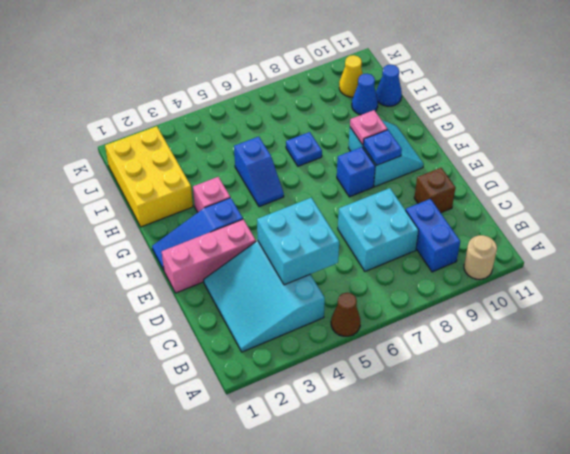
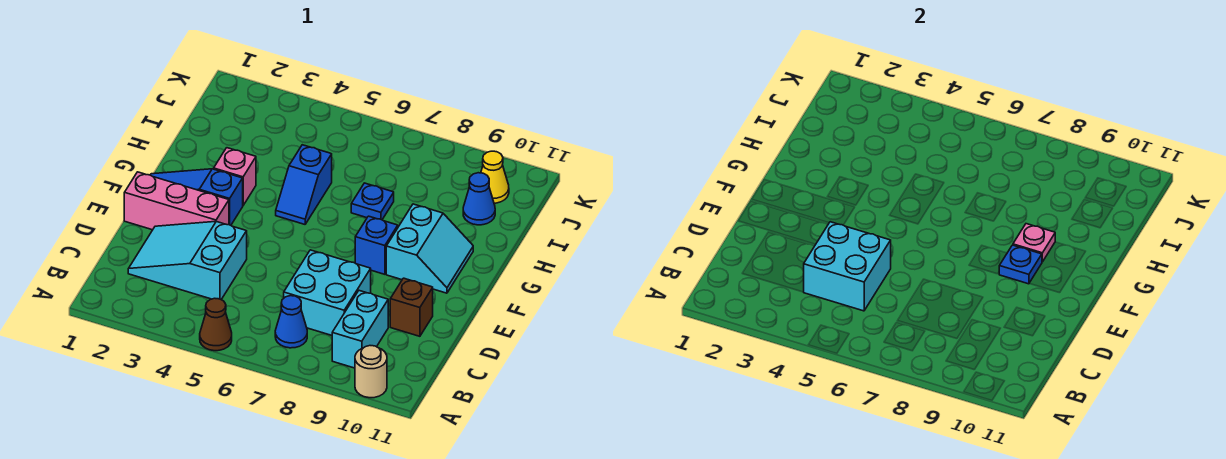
cyan 3x3 slope [204,241,325,352] -> cyan 2x3 slope [128,221,247,299]
blue 1x2 brick [406,199,460,272] -> cyan 1x2 brick [332,291,388,368]
yellow 2x3 brick [105,126,193,227] -> none
blue 1x1 cone [376,65,402,106] -> blue 1x1 cone moved to [275,296,307,348]

